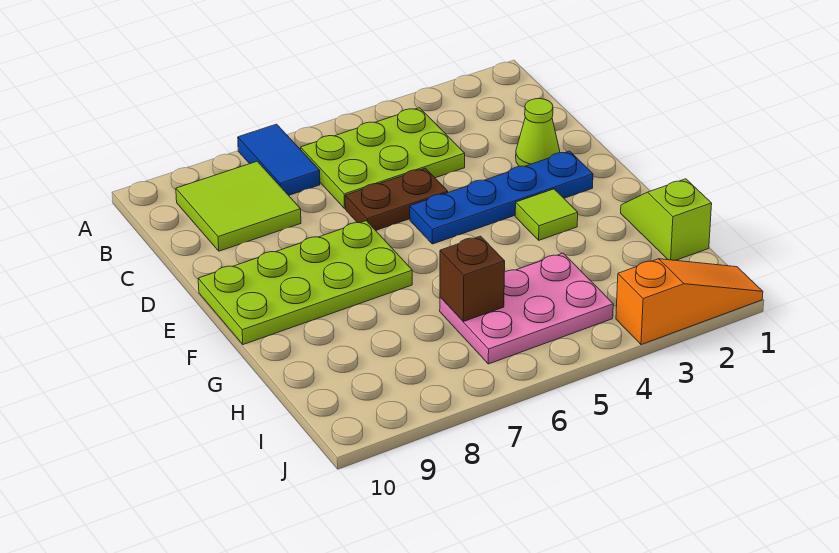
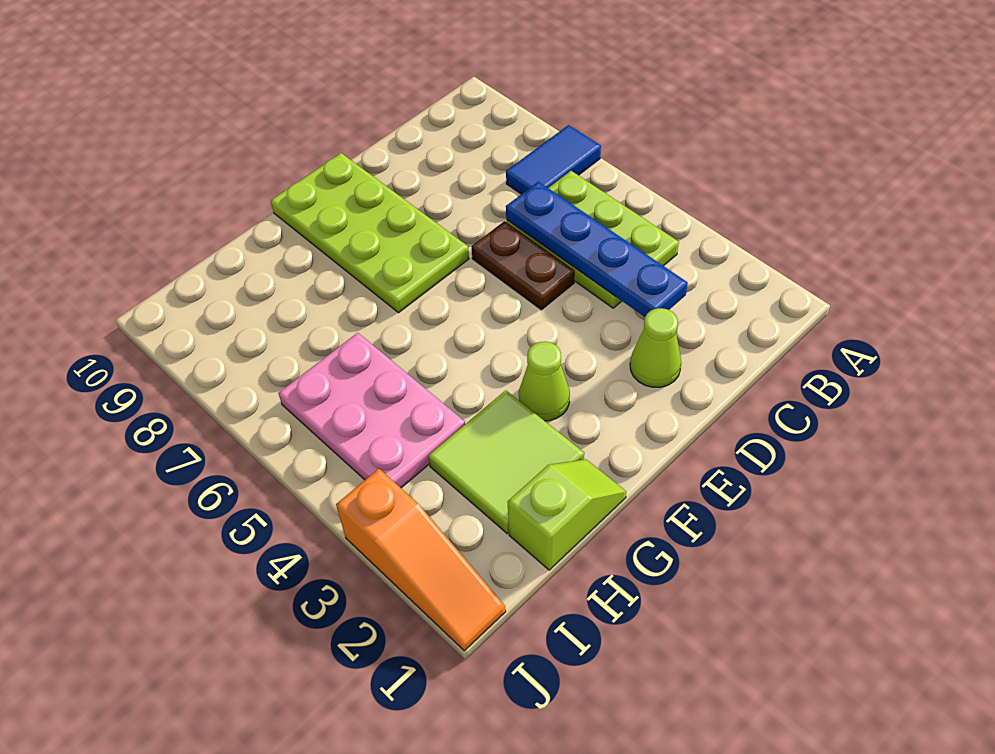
lime 2x2 tile [176,161,301,251] -> lime 2x2 tile moved to [428,390,584,534]
blue 1x4 plate [410,151,593,244] -> blue 1x4 plate moved to [506,182,688,317]
lime 1x1 tile [515,189,578,240] -> lime 1x1 cone [519,341,570,421]
brown 1x1 brick [440,236,505,322] -> none

